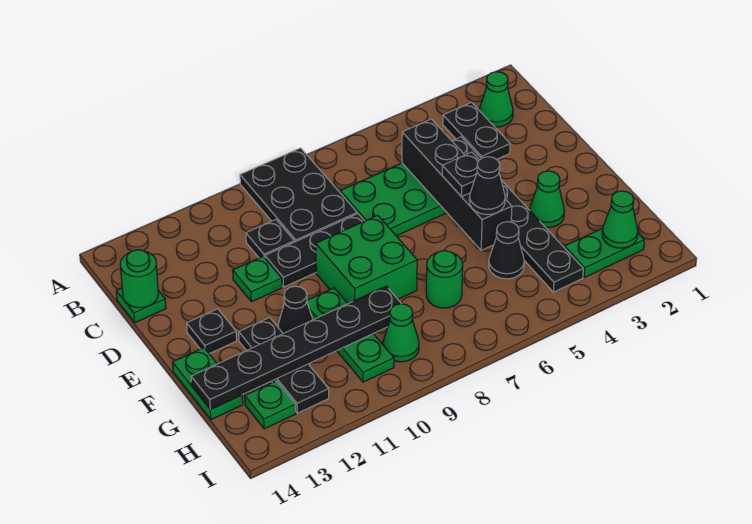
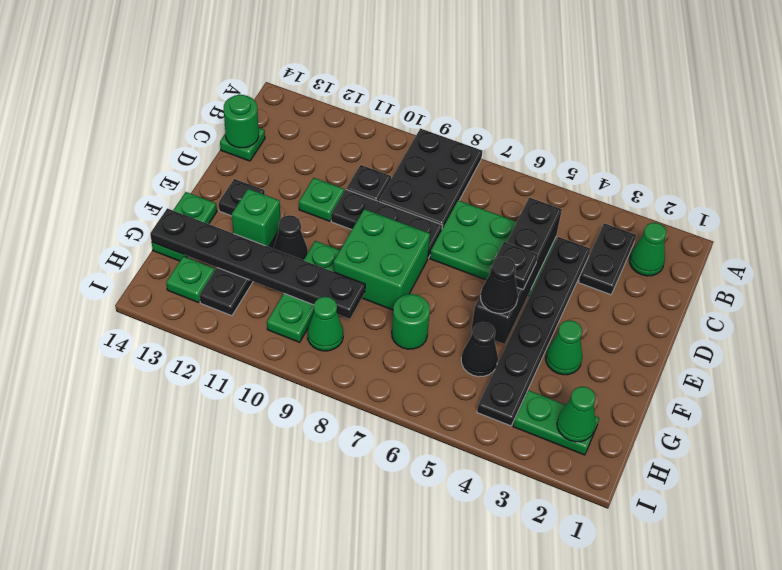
none -> green 1x1 brick [232,189,280,247]

